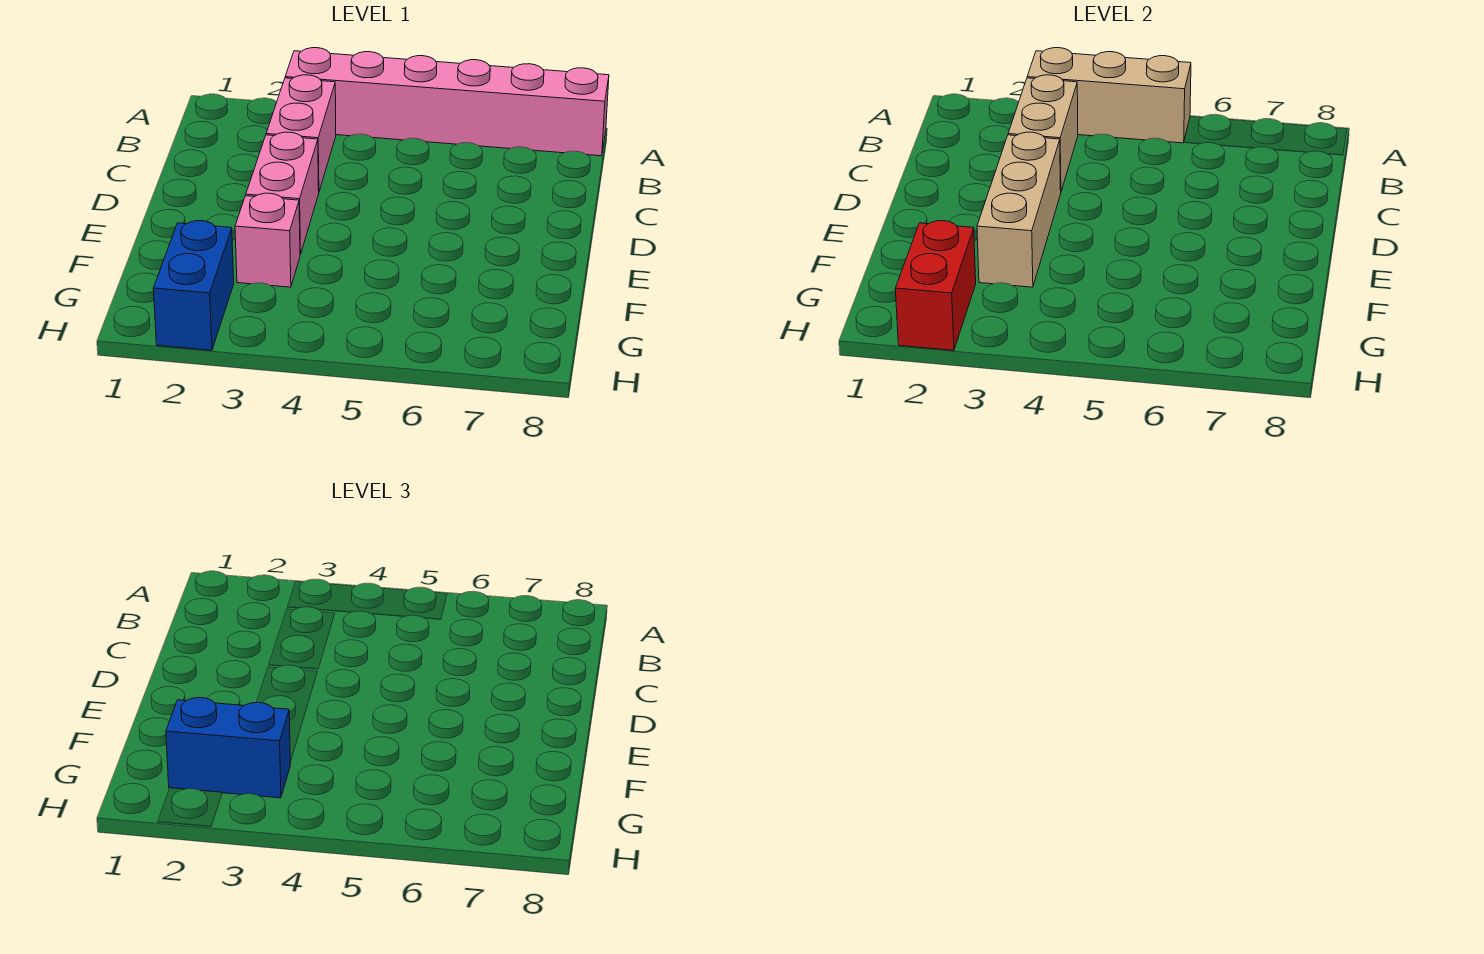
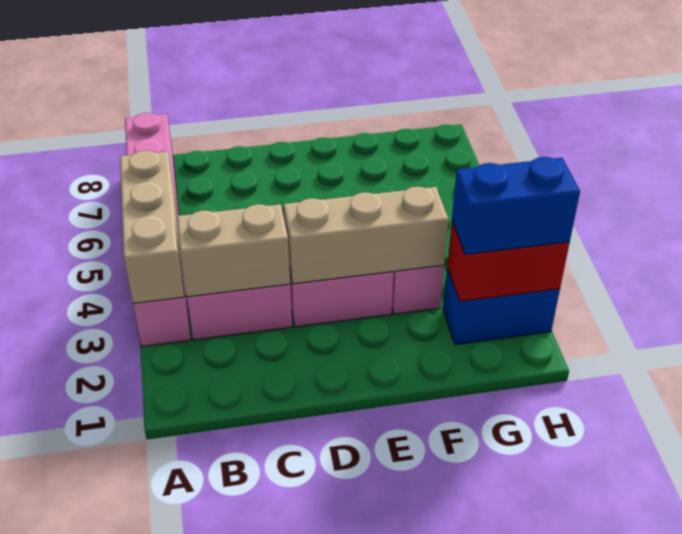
blue 1x2 brick [166,698,290,798] -> blue 1x2 brick turned to [452,157,580,255]

